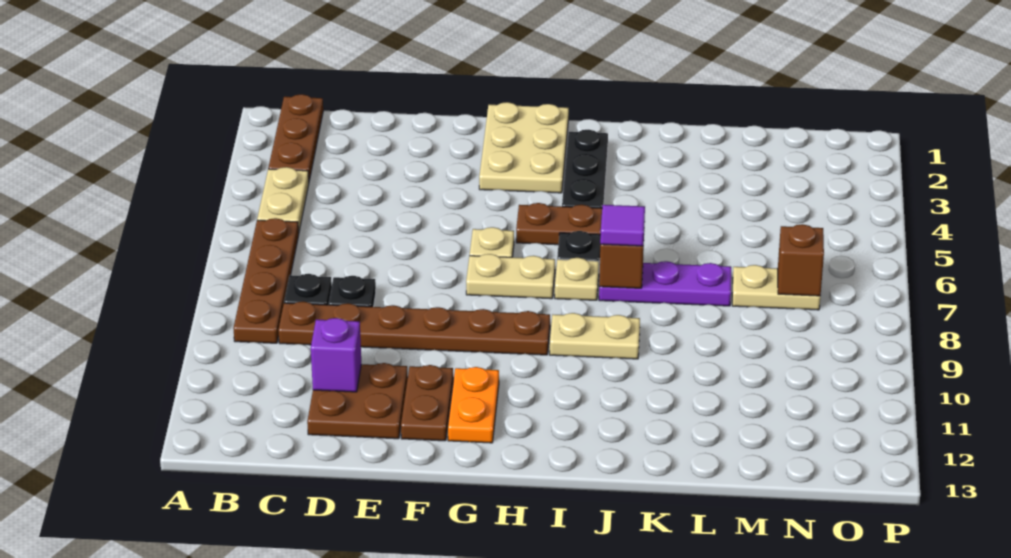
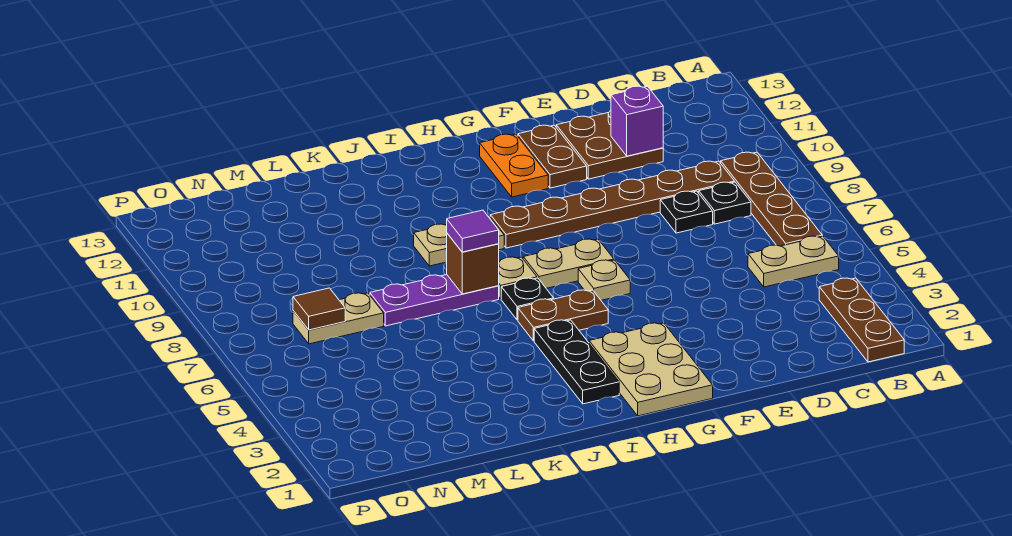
tan 1x2 plate [257,167,309,232] -> tan 1x2 plate turned to [748,236,839,287]
brown 1x1 brick [778,224,824,296] -> brown 1x1 tile [293,288,345,330]

